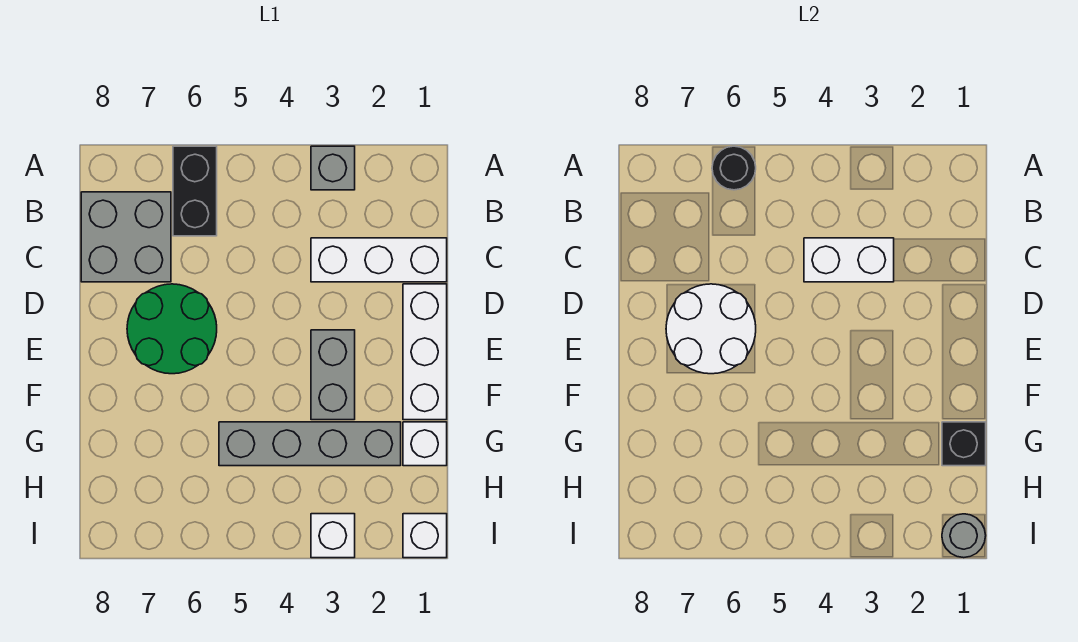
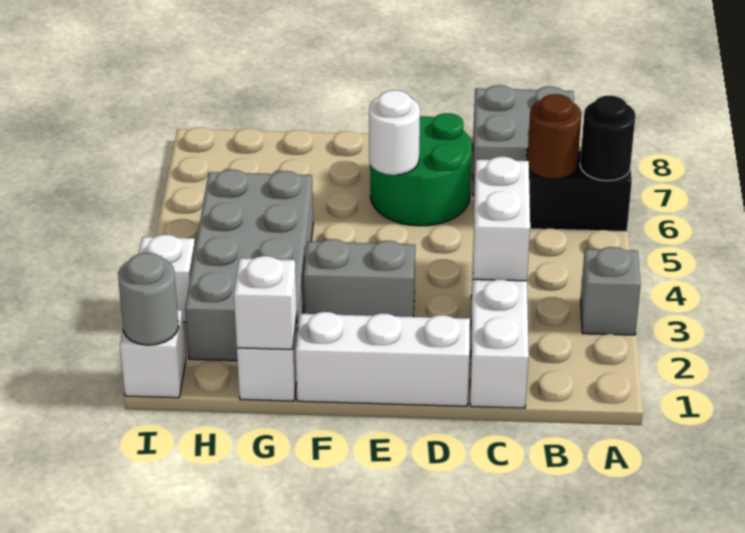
none -> brown 1x1 round brick [527,94,581,179]
white 2x2 round brick [666,284,756,374] -> white 1x1 round brick [369,90,420,175]
black 1x1 brick [942,422,986,466] -> white 1x1 brick [234,256,297,350]
grey 1x4 brick [219,422,401,466] -> grey 2x4 brick [185,169,313,361]

